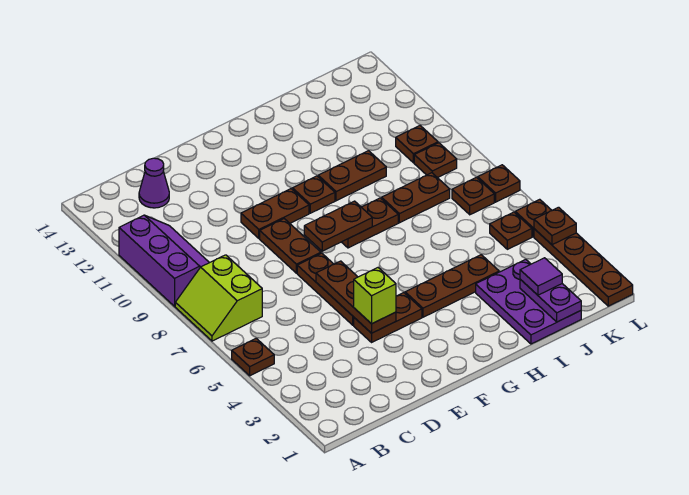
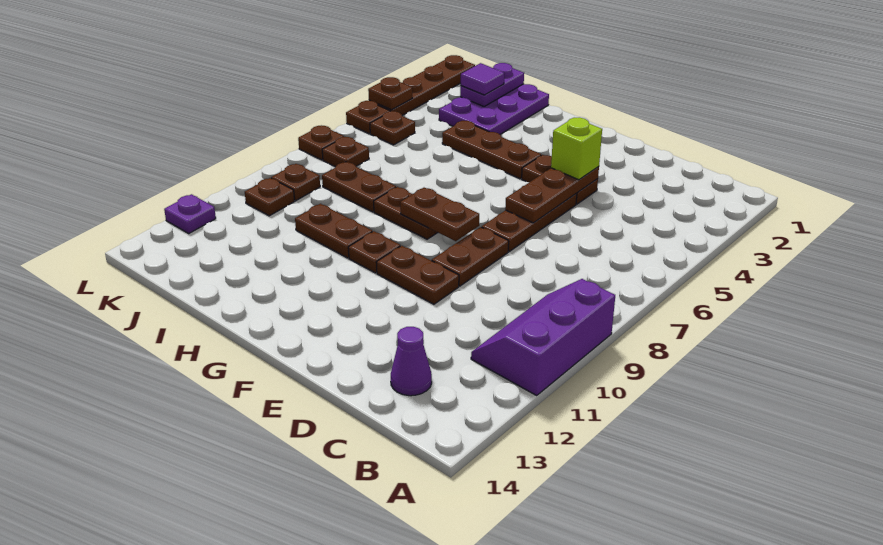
brown 1x1 plate [232,338,274,376] -> none
lime 2x2 slope [175,255,262,341] -> none
none -> purple 1x1 plate [164,194,216,233]

